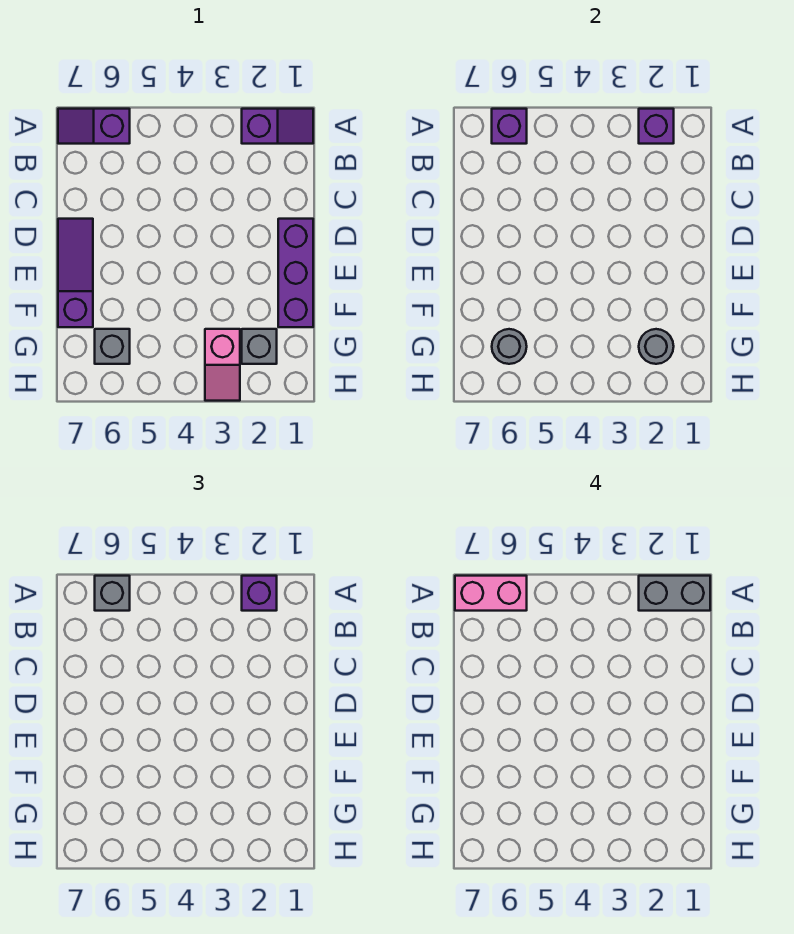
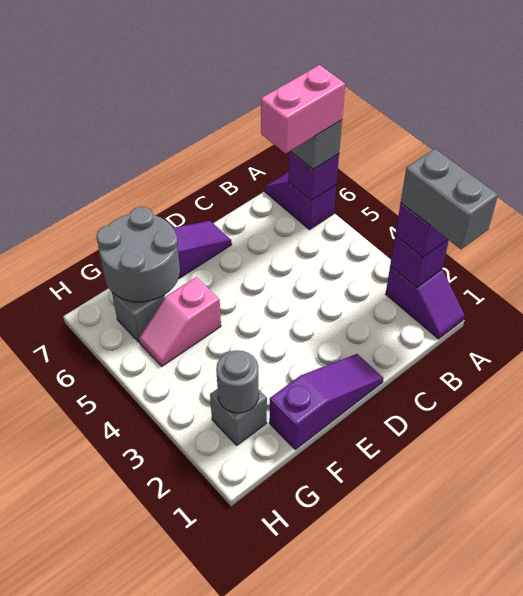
pink 1x2 brick [455,576,527,611] -> pink 1x2 brick turned to [261,65,345,154]
purple 1x3 brick [278,219,313,327] -> purple 1x3 slope [269,354,383,450]
pink 1x2 slope [205,329,240,401] -> pink 1x2 slope moved to [139,277,221,366]
grey 1x1 round brick [492,329,527,364] -> grey 2x2 round brick [96,207,180,302]

